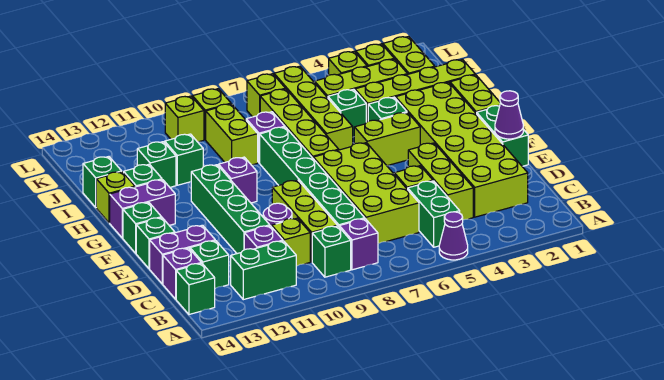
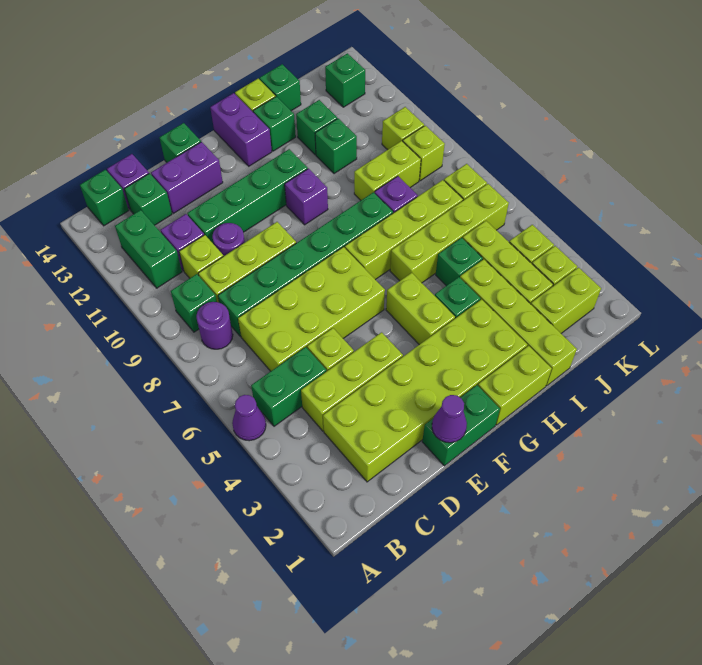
purple 1x1 brick [339,219,378,270] -> purple 1x1 round brick [196,302,233,349]
purple 1x2 brick [150,225,215,284] -> purple 1x2 brick turned to [151,142,223,213]
green 1x1 brick [123,202,162,253] -> green 1x1 brick moved to [325,53,365,107]

